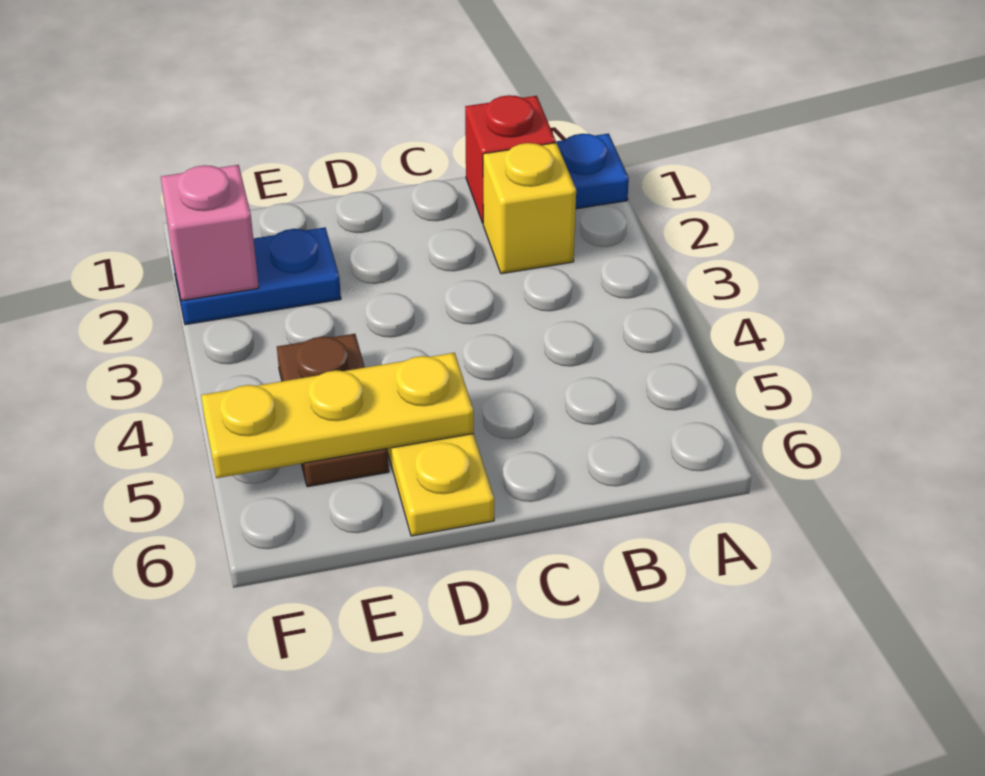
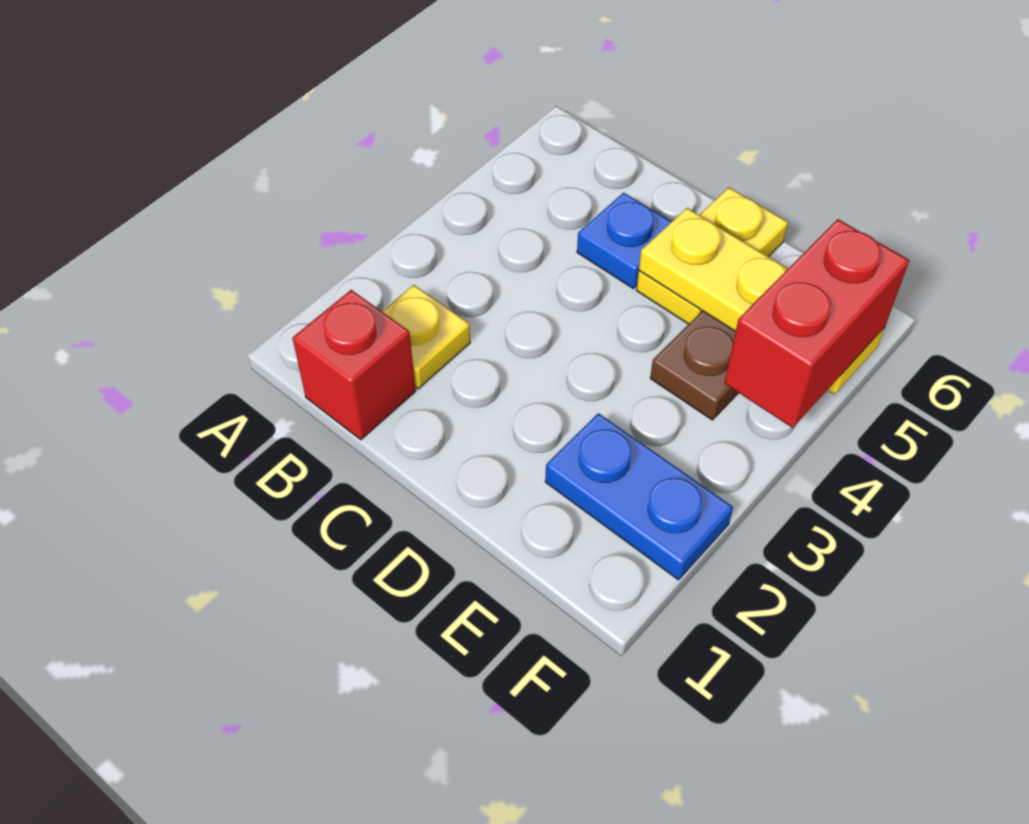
blue 1x1 plate [556,133,629,209] -> blue 1x1 plate moved to [577,193,671,289]
yellow 1x1 brick [483,143,576,274] -> yellow 1x1 plate [382,285,470,389]
pink 1x1 brick [161,165,259,301] -> none
none -> red 1x2 brick [724,219,909,428]

